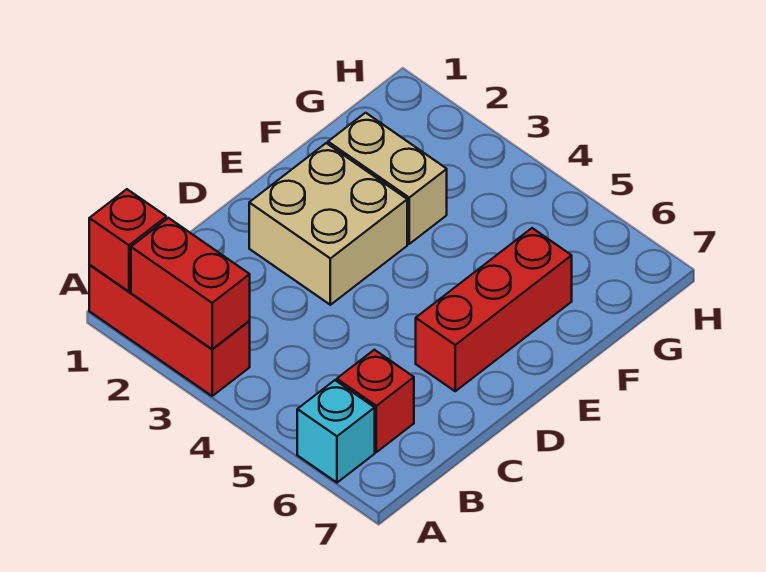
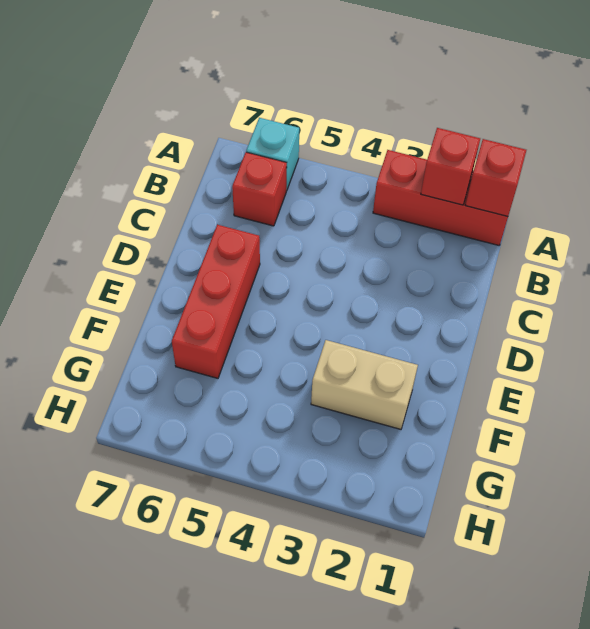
red 1x2 brick [131,218,250,349] -> red 1x1 brick [421,128,480,205]
tan 2x2 brick [249,143,407,305] -> none

